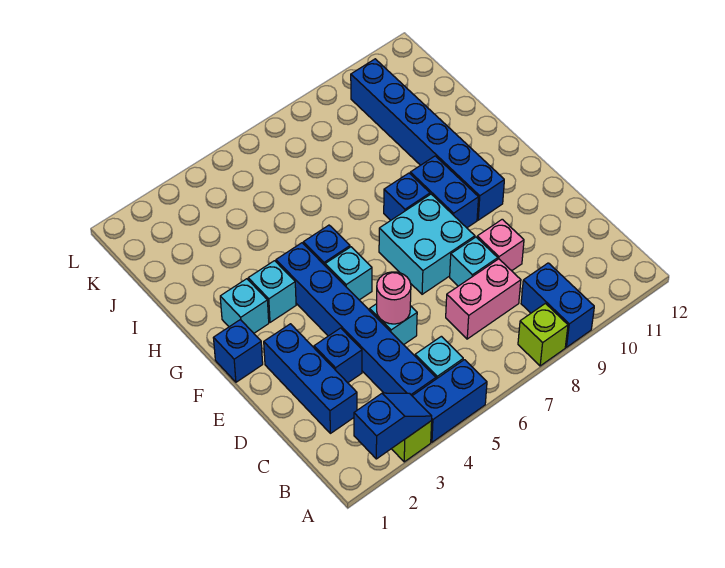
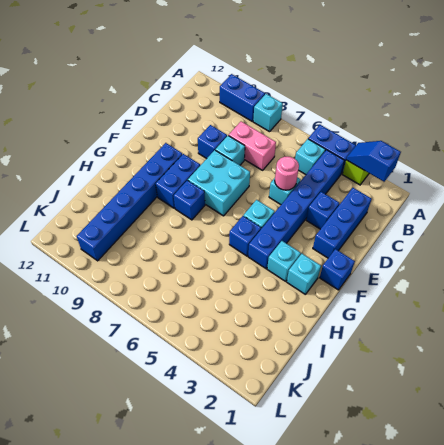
lime 1x1 brick [518,303,568,366] -> cyan 1x1 brick [253,94,283,132]
blue 1x2 brick [521,263,594,347] -> blue 1x2 brick turned to [220,74,265,121]
pink 1x1 brick [477,219,524,271] -> blue 1x1 brick [198,125,227,159]

